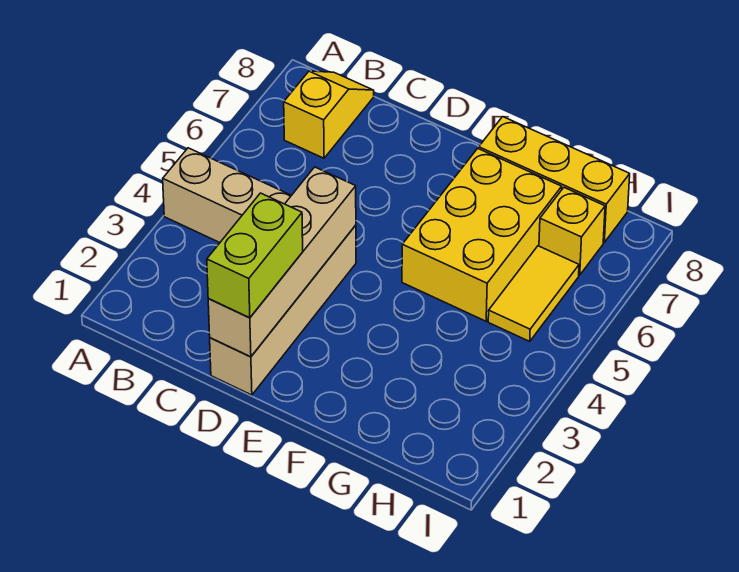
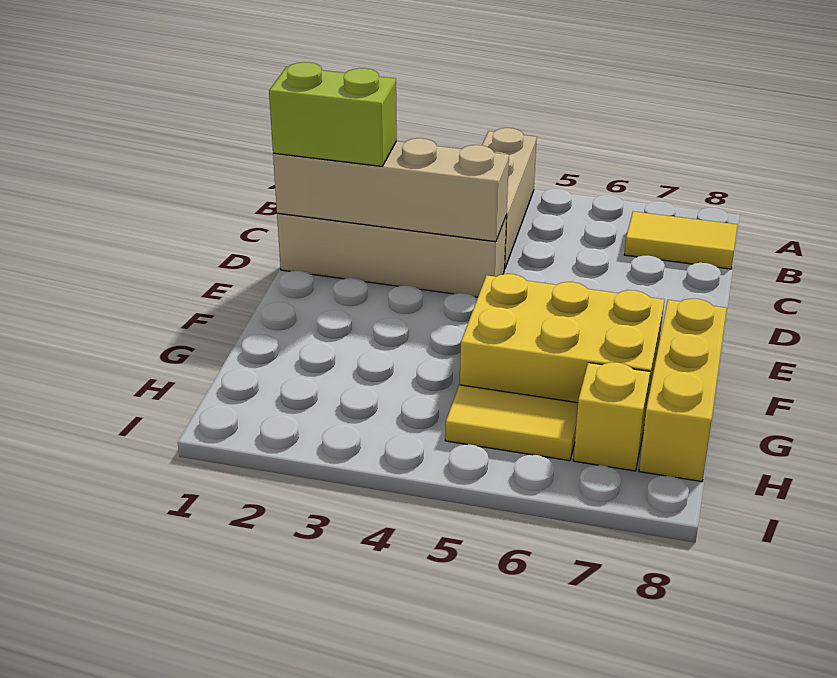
yellow 1x2 slope [284,71,374,158] -> yellow 1x2 tile [624,211,738,269]

